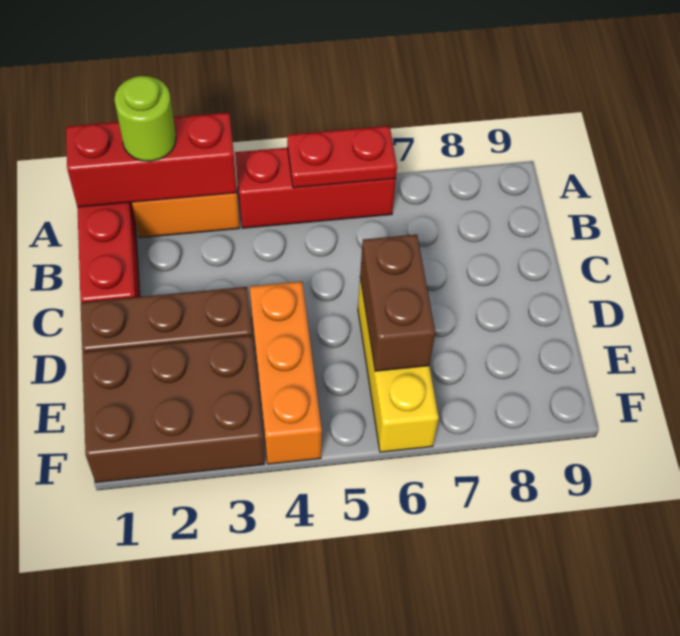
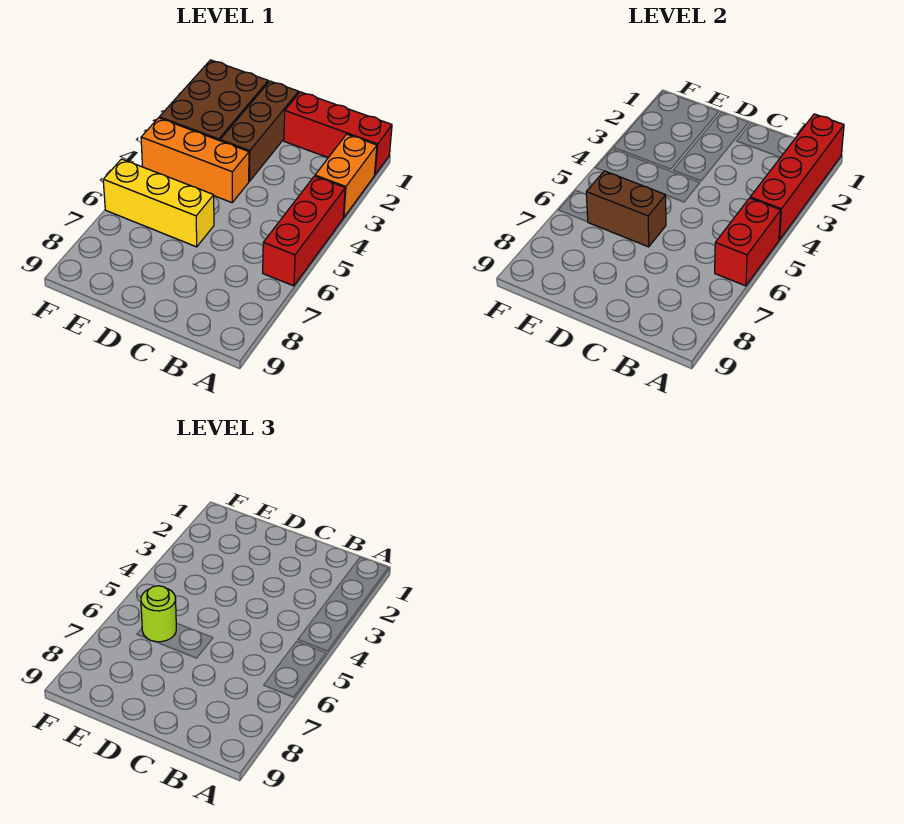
red 1x3 brick [66,113,237,207] -> red 1x4 brick [750,114,844,240]
lime 1x1 round brick [114,76,176,161] -> lime 1x1 round brick moved to [141,586,176,642]
red 1x2 plate [287,126,397,188] -> red 1x2 brick [715,198,781,286]

